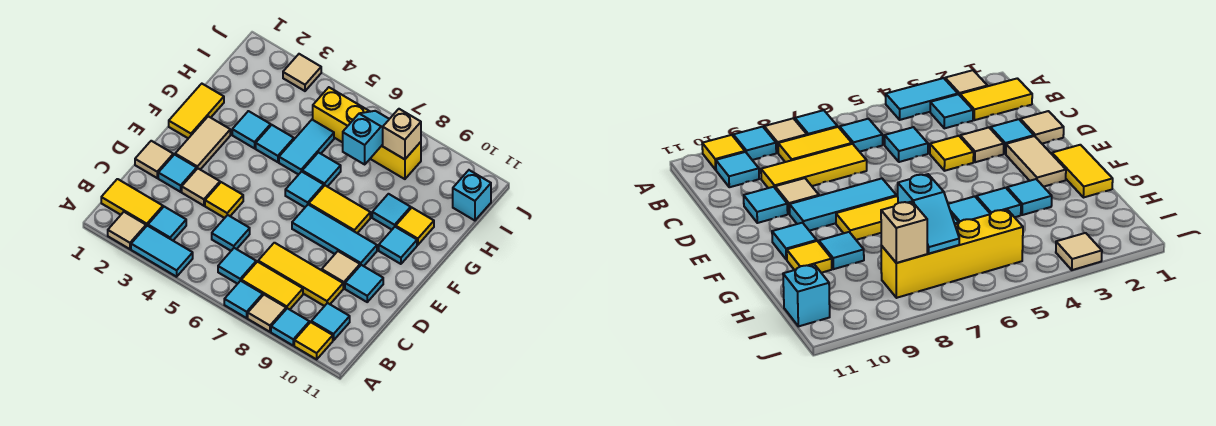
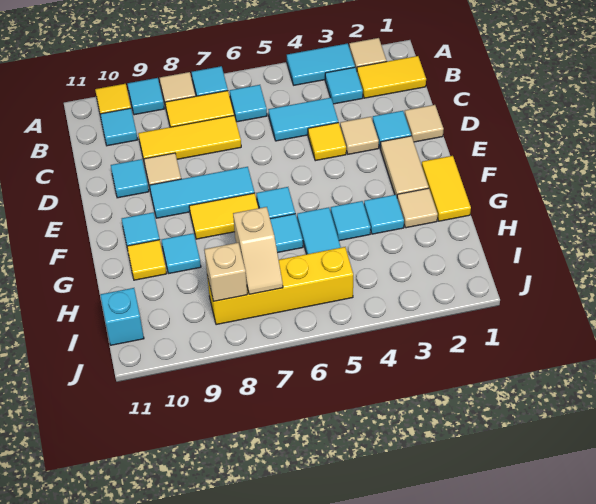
cyan 1x1 tile [212,215,250,251] -> cyan 1x2 tile [268,98,338,141]
cyan 1x2 slope [343,111,389,164] -> tan 1x2 slope [233,207,283,294]
tan 1x1 tile [283,54,321,91] -> tan 1x1 tile moved to [397,188,438,228]

